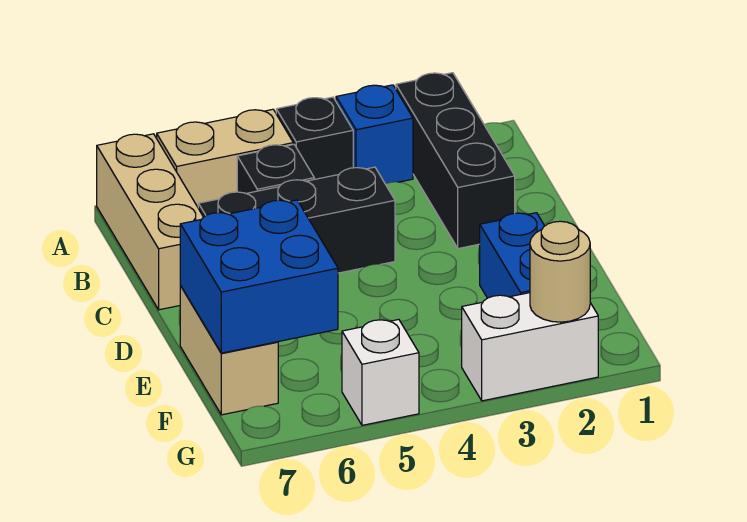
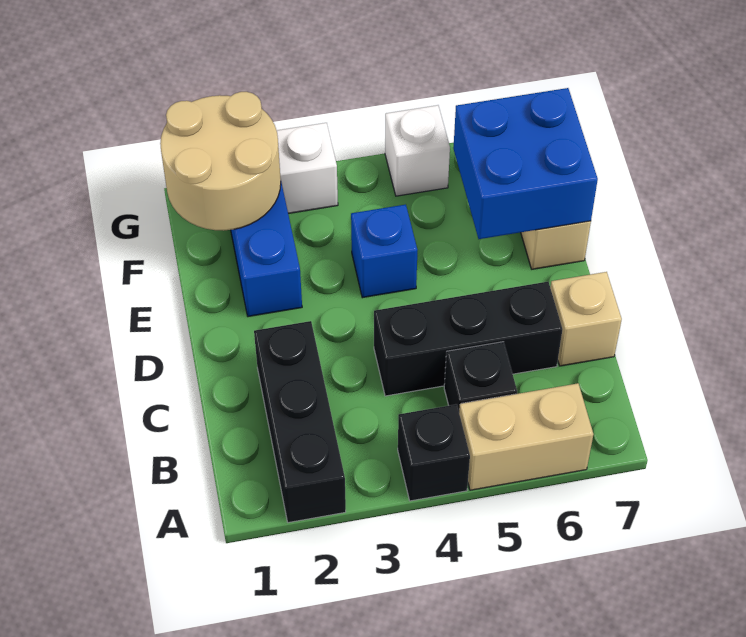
blue 1x1 brick [336,85,413,184] -> blue 1x1 brick moved to [351,205,417,298]
tan 1x3 brick [97,134,203,310] -> tan 1x1 brick [550,272,622,366]
tan 1x1 round brick [530,221,590,322] -> tan 2x2 round brick [160,92,281,231]

